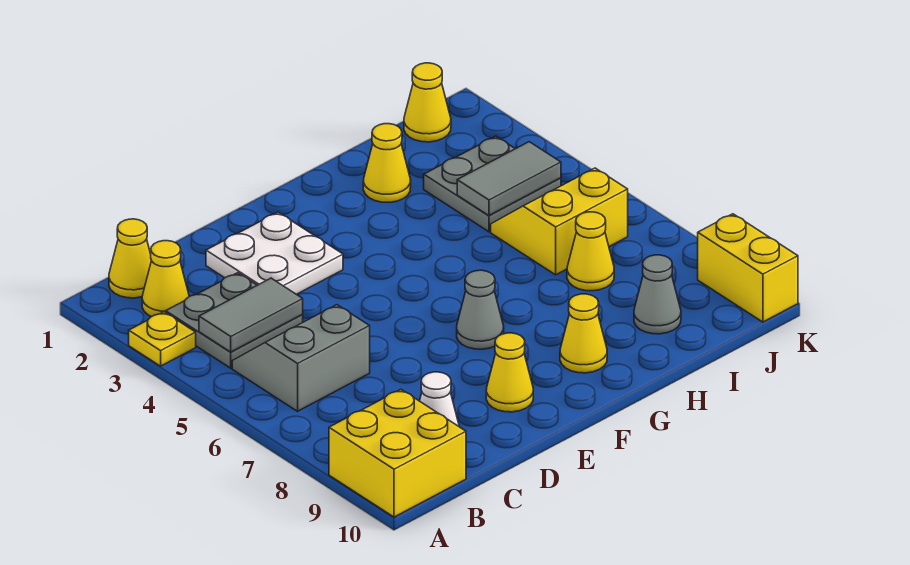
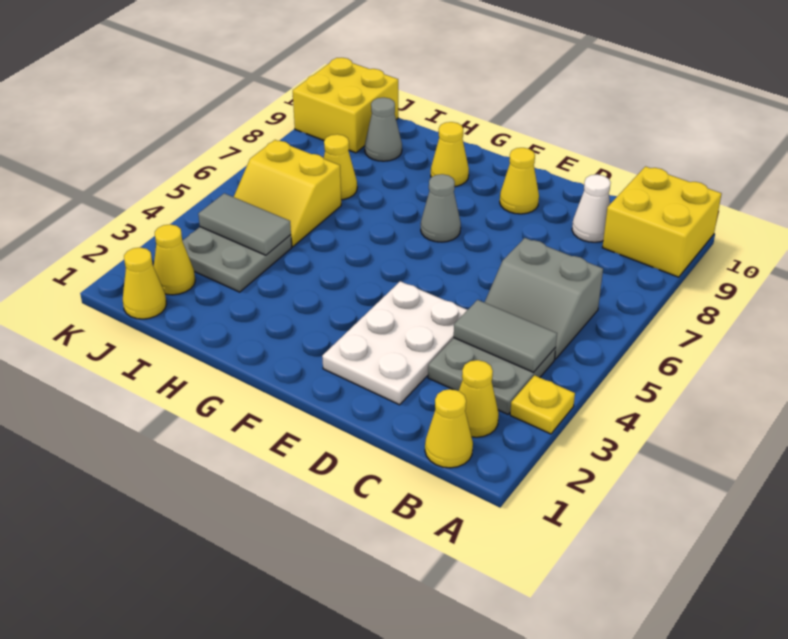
white 2x2 plate [206,212,343,294] -> white 2x3 plate [322,281,467,405]
yellow 1x1 cone [363,124,411,202] -> yellow 1x1 cone moved to [154,224,195,295]
yellow 1x2 brick [698,214,798,322] -> yellow 2x2 brick [293,58,398,153]

